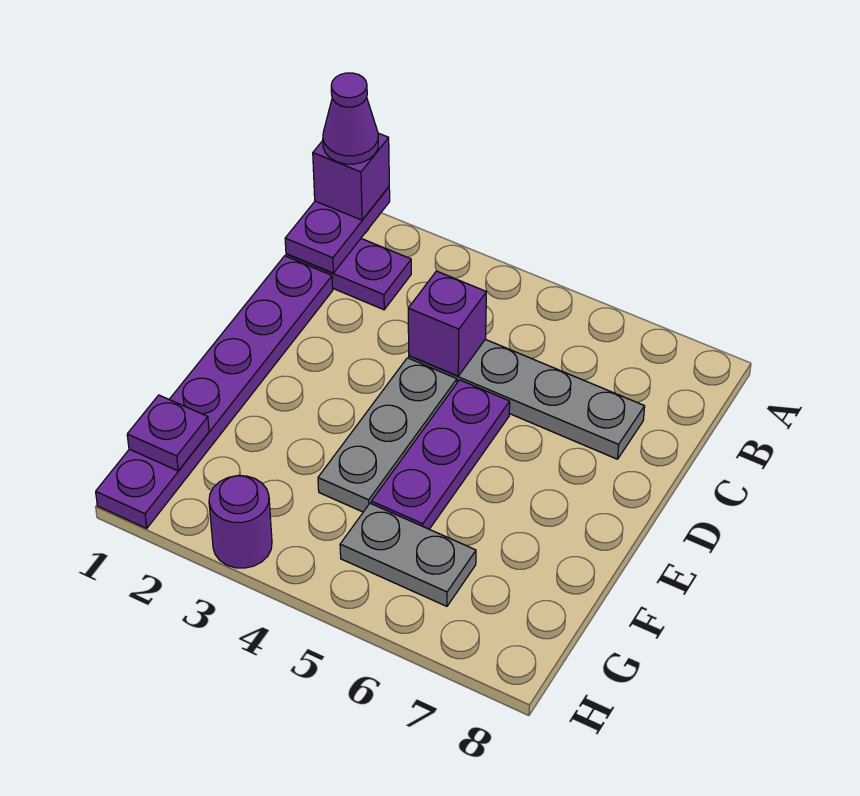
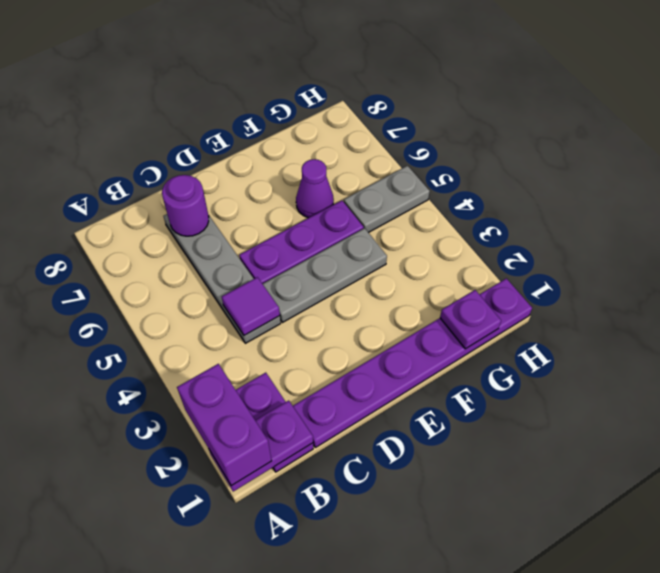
purple 1x1 brick [313,133,389,220] -> purple 1x2 brick [177,364,272,486]
purple 1x1 cone [323,73,378,164] -> purple 1x1 cone moved to [296,159,334,218]
purple 1x1 brick [408,271,487,376] -> purple 1x1 tile [222,277,280,335]
grey 1x2 plate [340,503,476,606] -> grey 1x2 plate turned to [344,166,430,233]
purple 1x1 round brick [209,476,272,568] -> purple 1x1 round brick moved to [162,175,209,236]

